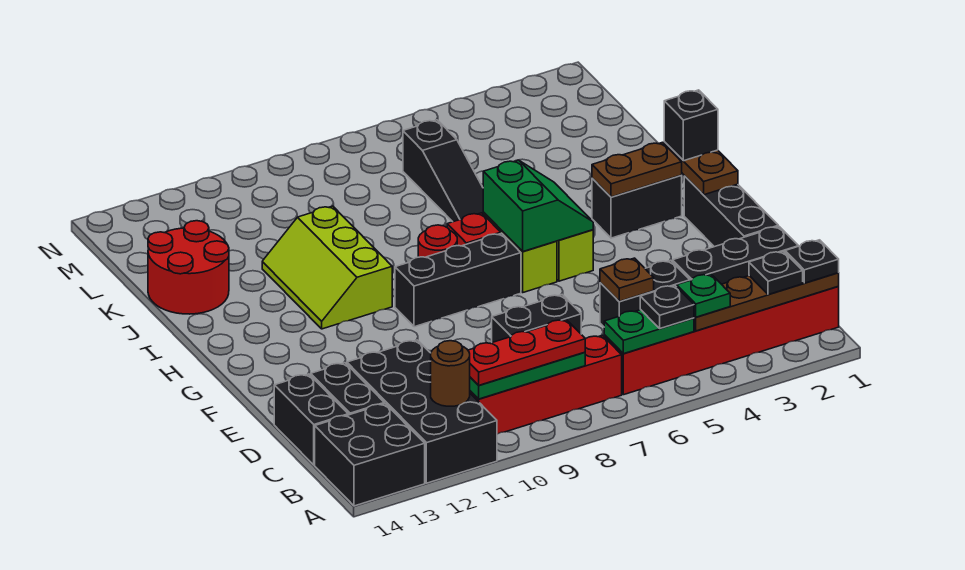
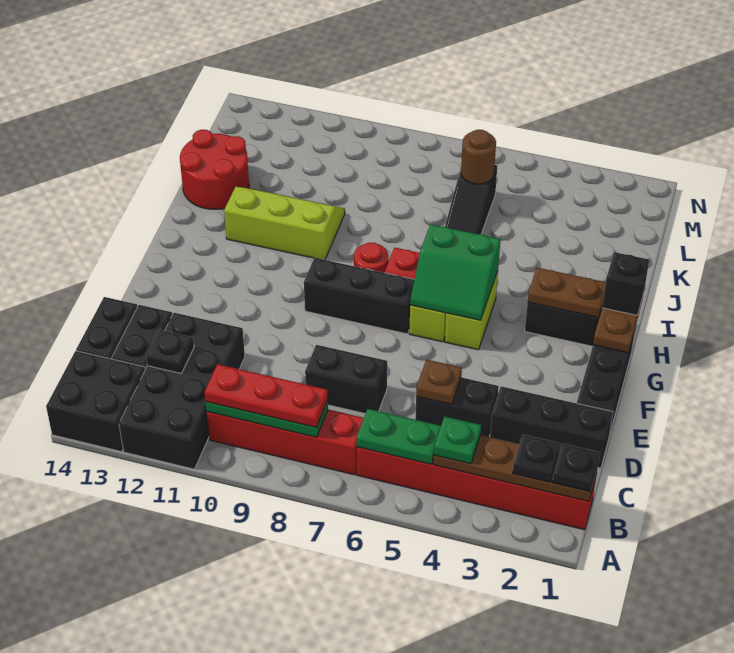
black 1x1 plate [640,285,694,328] -> black 1x1 plate moved to [146,330,194,373]
brown 1x1 round brick [431,341,470,406] -> brown 1x1 round brick moved to [461,130,496,184]
green 2x2 slope [483,160,593,252] -> green 2x2 slope turned to [410,224,500,320]
lime 2x3 slope [262,206,392,329] -> lime 2x3 slope turned to [224,187,345,260]

